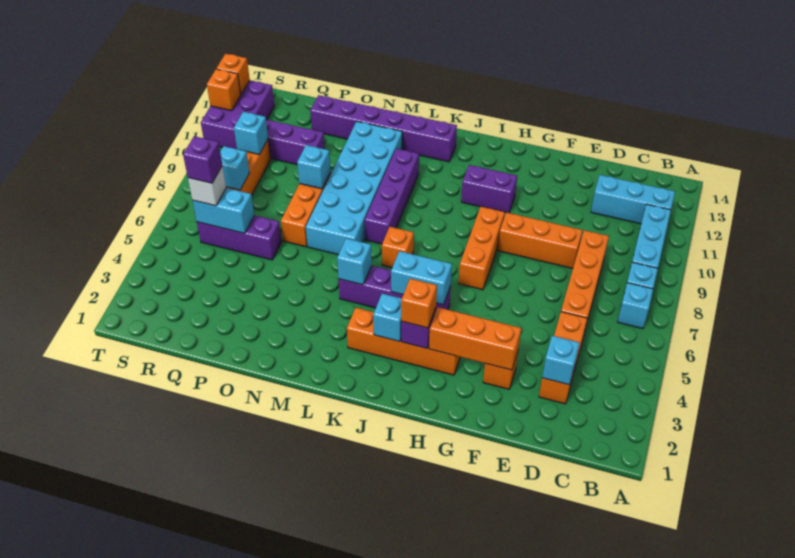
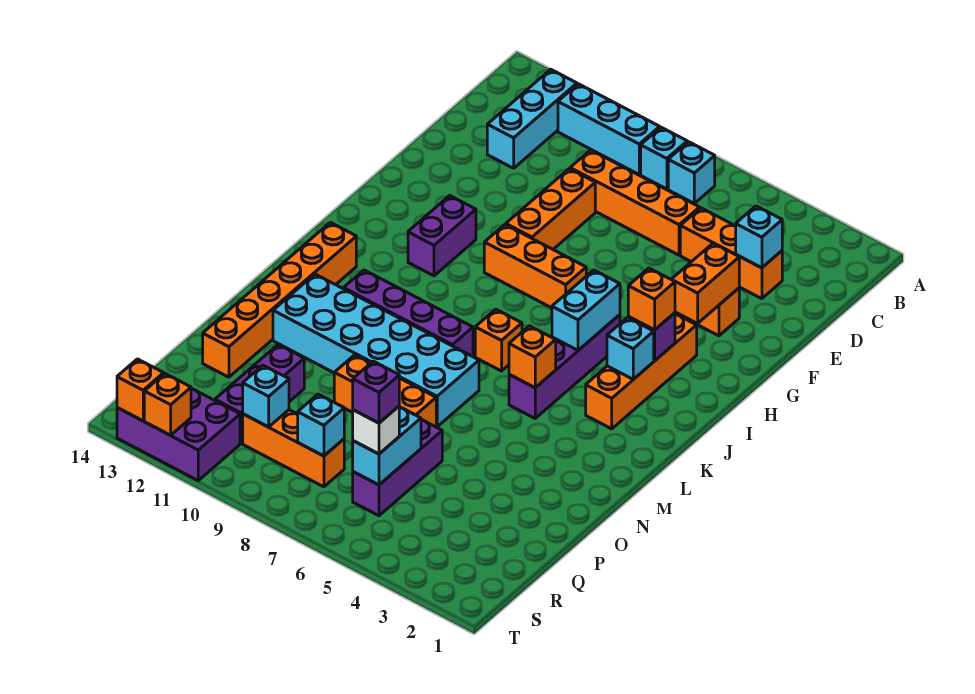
orange 1x3 brick [429,307,521,370] -> orange 1x2 brick [671,243,739,324]
purple 1x6 brick [310,95,457,162] -> orange 1x6 brick [203,222,356,377]
cyan 1x1 brick [337,238,372,285] -> orange 1x1 brick [509,326,556,388]
cyan 1x1 brick [297,145,331,189] -> none

